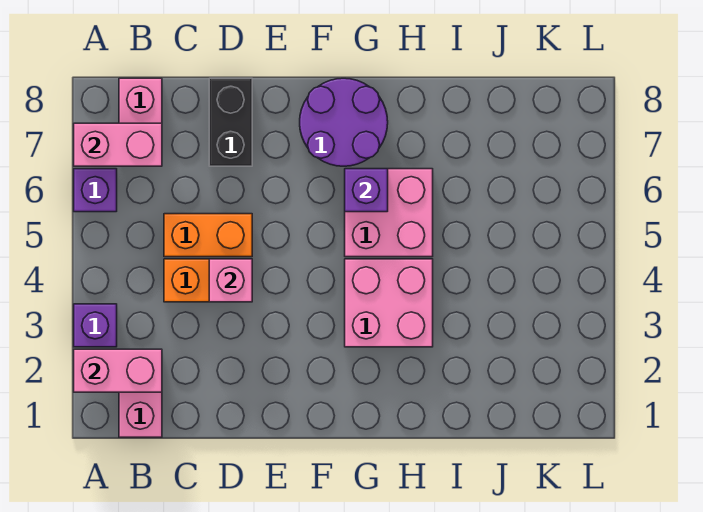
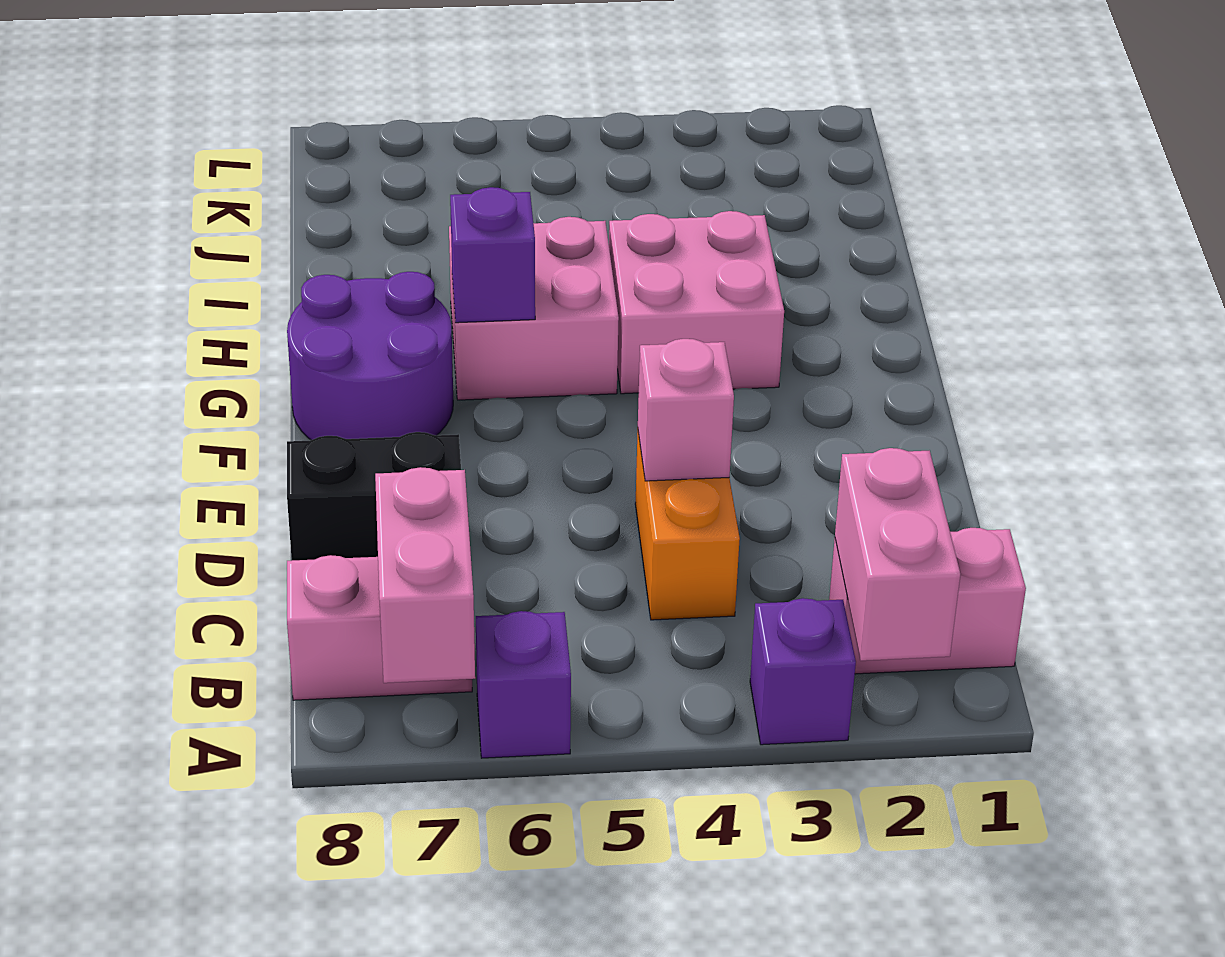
orange 1x2 brick [164,214,252,257] -> none

